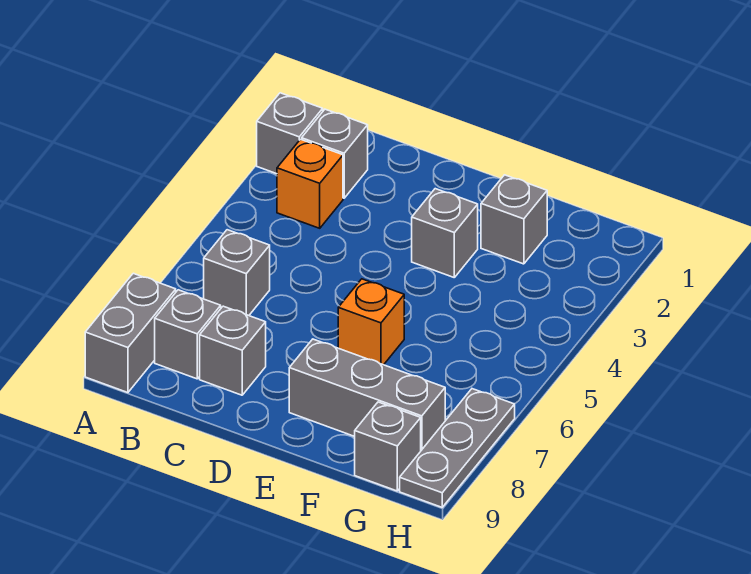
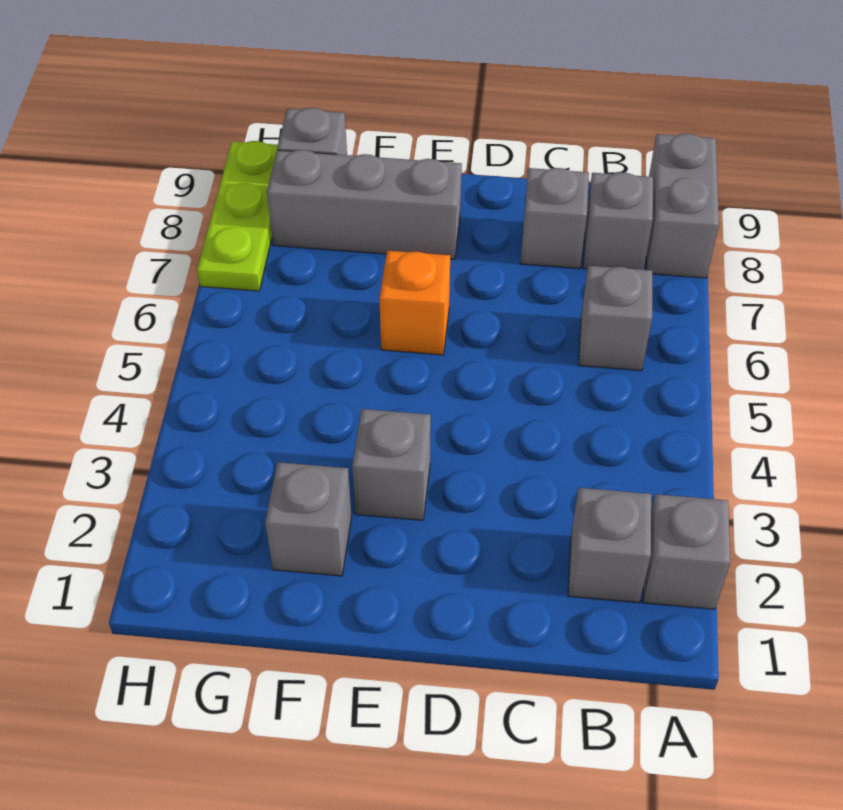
orange 1x1 brick [277,139,343,228] -> none
grey 1x3 plate [400,389,515,507] -> lime 1x3 plate [197,141,278,291]

